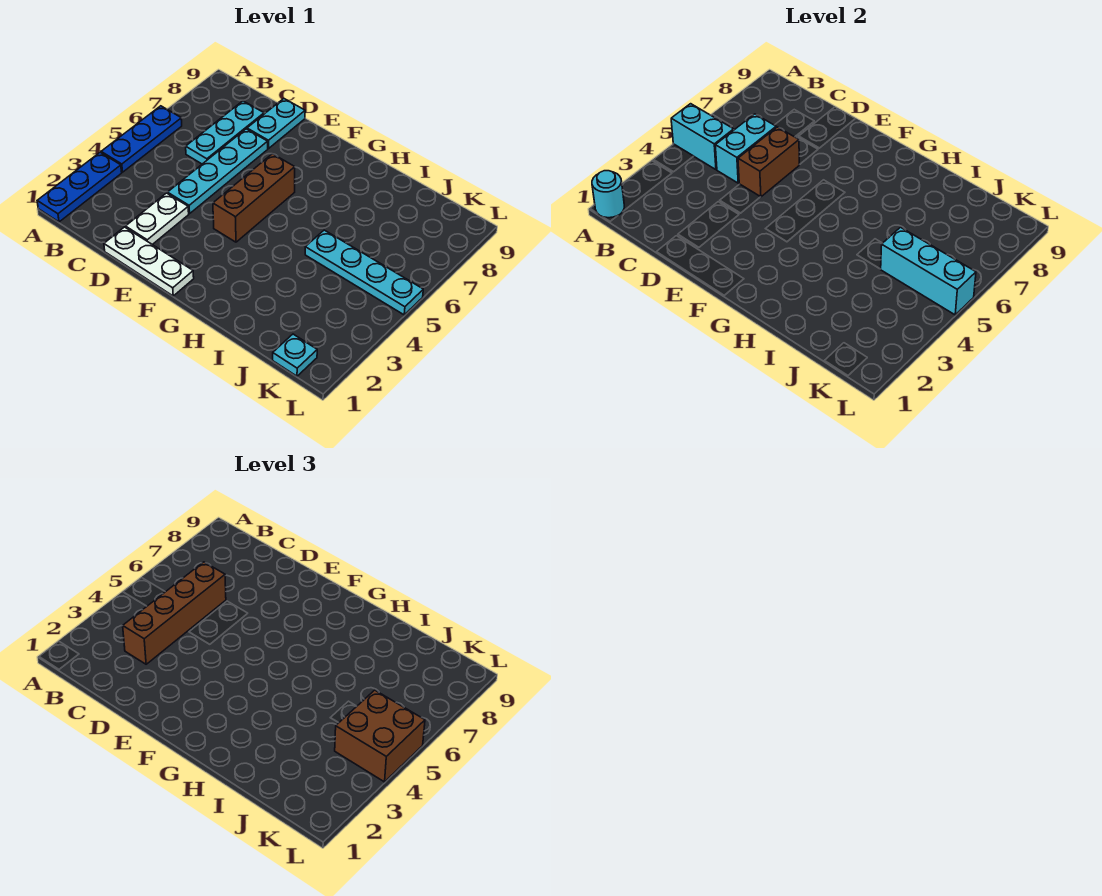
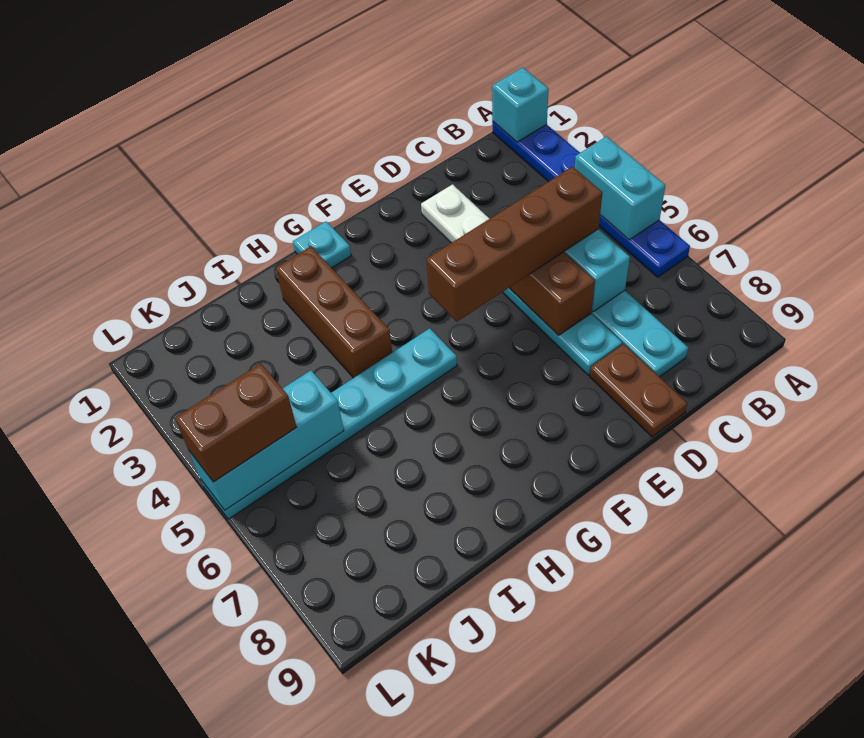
cyan 1x1 round brick [592,171,624,218] -> cyan 1x1 brick [492,67,549,142]
cyan 1x2 brick [671,104,734,170] -> cyan 1x2 brick turned to [575,137,665,240]
brown 1x4 brick [123,562,226,664] -> brown 1x4 brick turned to [426,167,603,322]
white 1x3 plate [104,227,194,296] -> none
cyan 1x2 plate [247,99,305,149] -> brown 1x2 plate [590,344,687,437]
brown 1x3 brick [213,154,295,242] -> brown 1x3 brick moved to [276,246,392,378]
cyan 1x4 plate [305,230,423,315] -> cyan 1x6 plate [201,328,457,519]
cyan 1x1 plate [273,334,317,376] -> cyan 1x1 plate moved to [293,222,351,268]
brown 2x2 brick [335,690,425,782] -> brown 1x2 brick [175,363,297,482]

